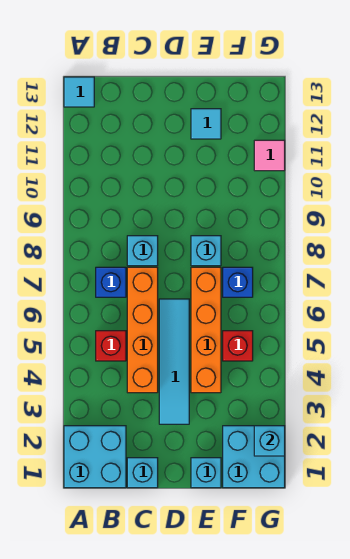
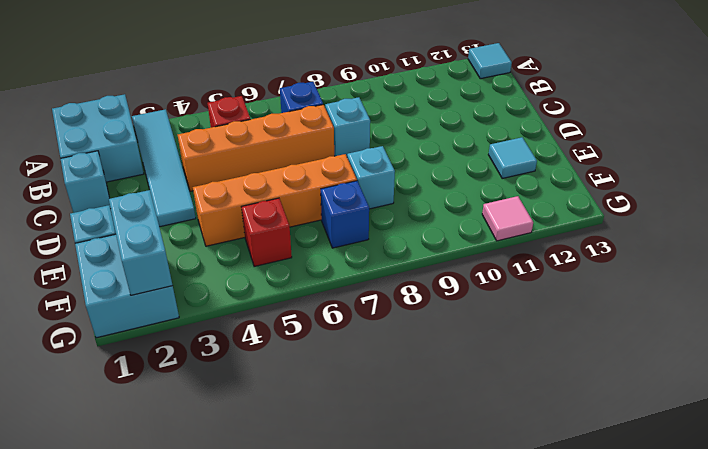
cyan 1x4 tile [159,299,189,424] -> cyan 1x4 tile turned to [132,109,196,227]
cyan 1x1 brick [254,426,285,456] -> cyan 1x2 brick [109,190,173,295]

